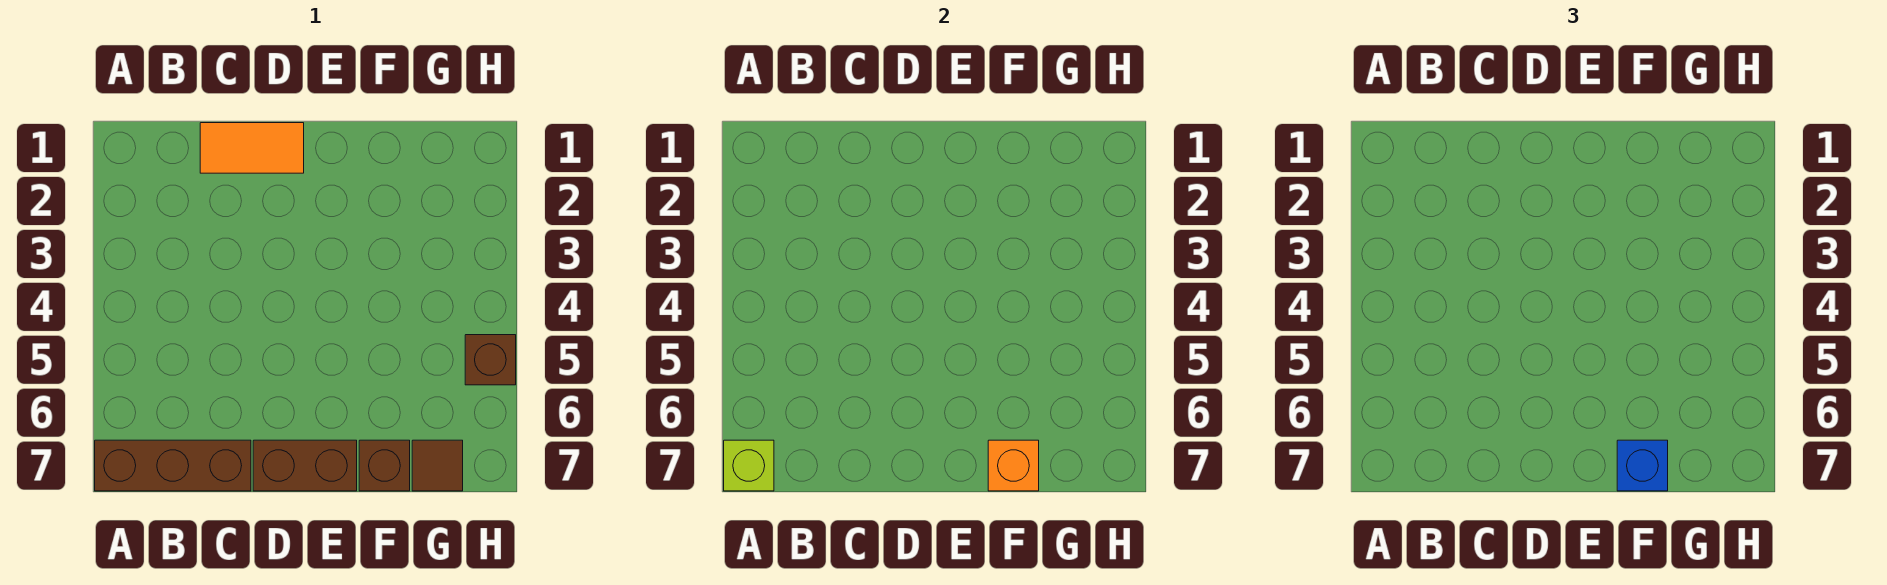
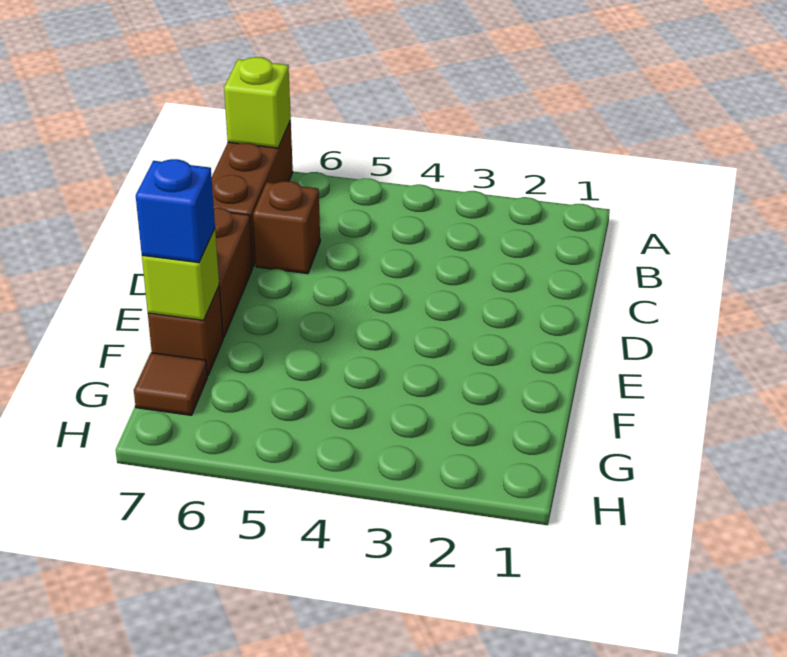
orange 1x2 tile [200,123,304,173] -> none
orange 1x1 brick [988,440,1039,491] -> lime 1x1 brick [142,229,219,320]
brown 1x1 brick [465,335,516,385] -> brown 1x1 brick moved to [253,181,320,274]

